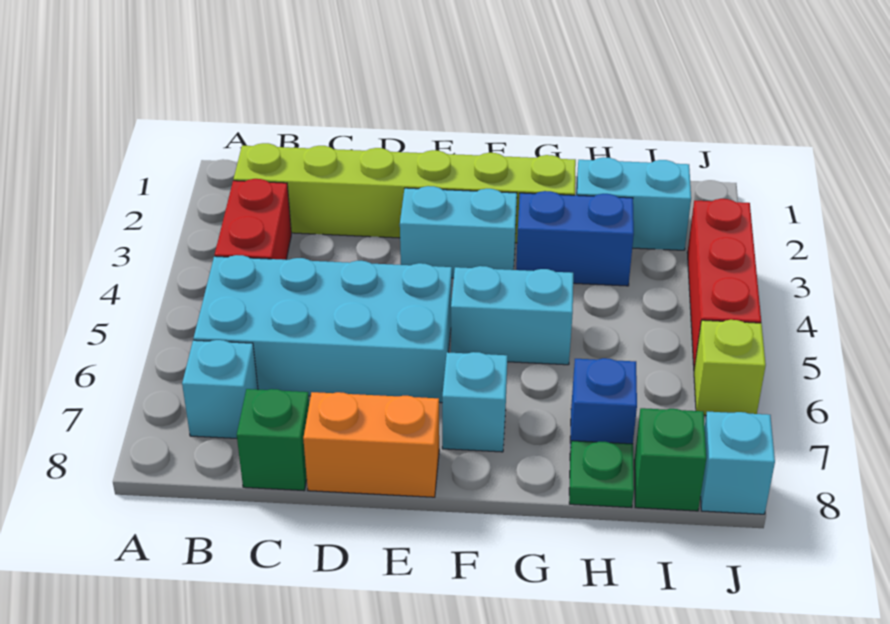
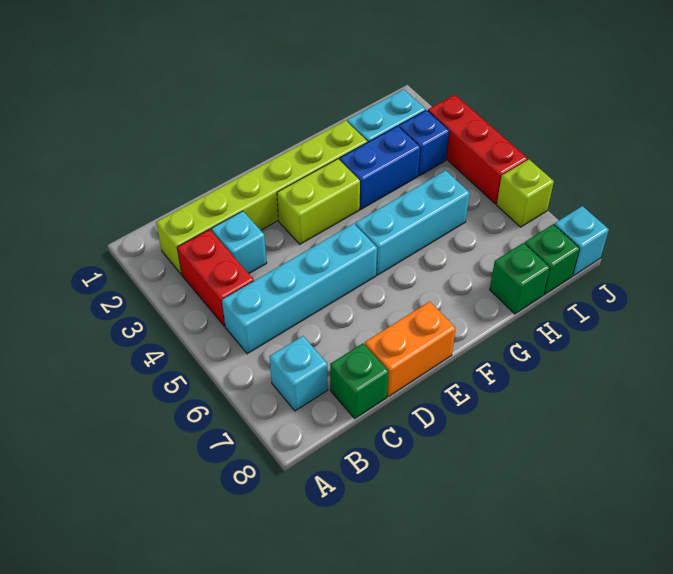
cyan 2x4 brick [194,255,452,403] -> cyan 1x4 brick [222,224,377,354]
cyan 1x2 brick [400,186,517,278] -> lime 1x2 brick [277,159,360,244]
cyan 1x2 brick [451,266,573,365] -> cyan 1x3 brick [355,171,470,275]
cyan 1x1 brick [442,352,507,452] -> cyan 1x1 brick moved to [211,211,267,273]
blue 1x1 brick [570,358,637,452] -> blue 1x1 brick moved to [399,110,449,176]
green 1x1 plate [569,441,634,508] -> green 1x1 brick [490,243,550,314]

